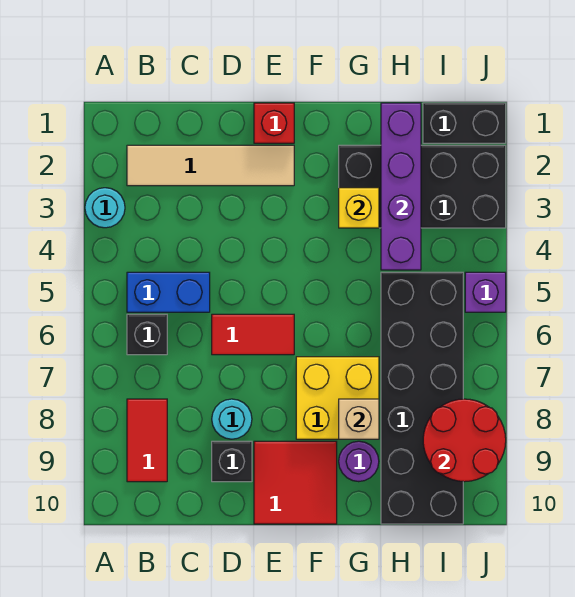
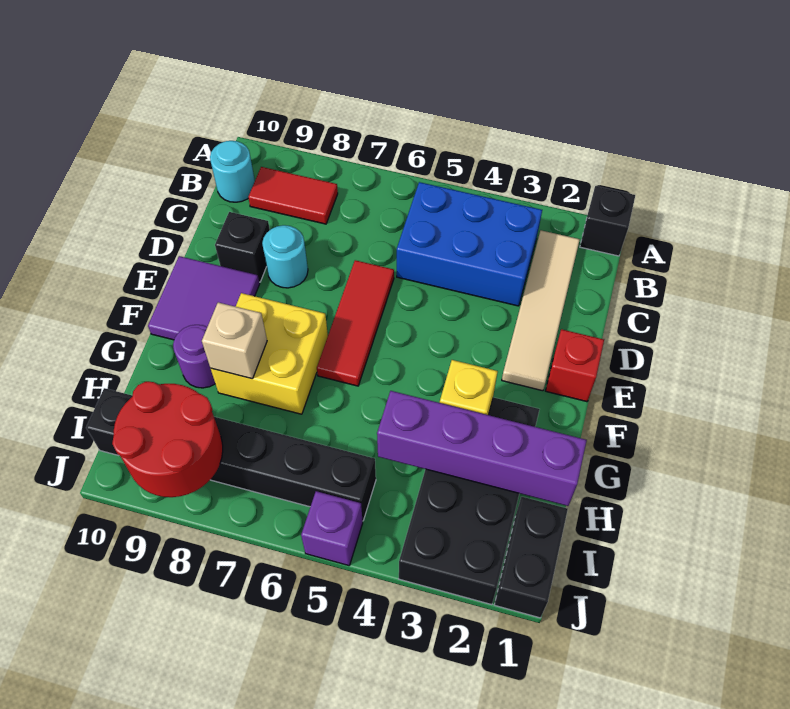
cyan 1x1 round brick [85,188,125,228] -> cyan 1x1 round brick moved to [210,141,255,202]
blue 1x2 brick [127,272,210,312] -> blue 2x3 brick [397,182,542,306]
black 1x1 brick [127,314,167,355] -> black 1x1 brick moved to [580,186,635,256]
red 1x2 tile [212,314,294,355] -> red 1x3 tile [317,260,394,386]
red 2x2 tile [254,441,337,524] -> purple 2x2 tile [148,256,260,340]
black 2x6 brick [381,272,463,524] -> black 1x6 brick [86,388,376,520]

